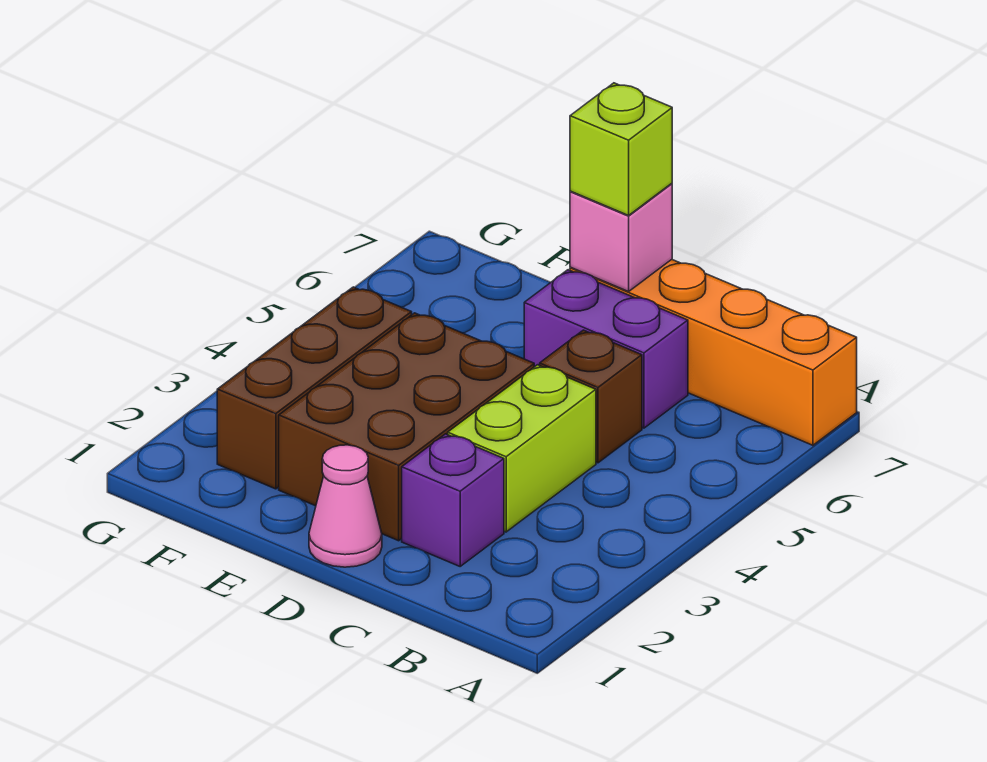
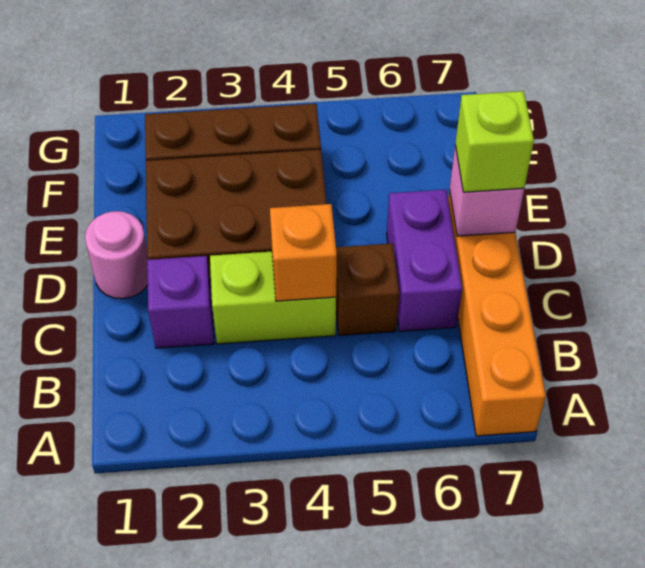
none -> orange 1x1 brick [270,204,337,301]
pink 1x1 cone [309,445,382,567] -> pink 1x1 round brick [85,211,148,299]

